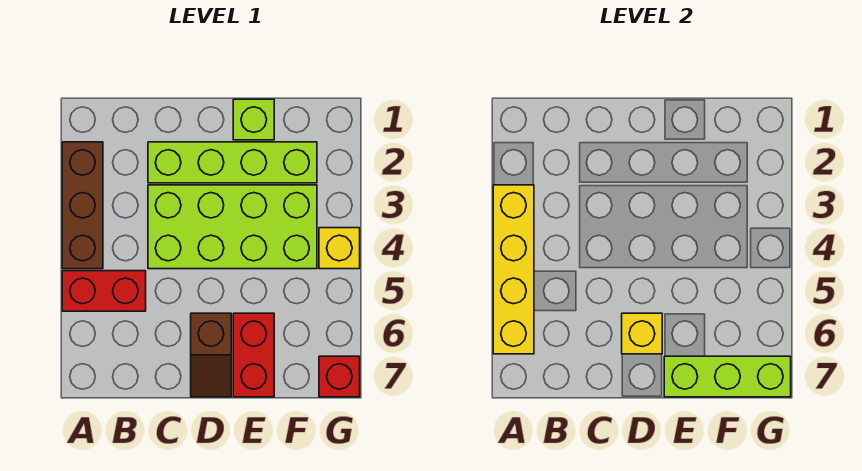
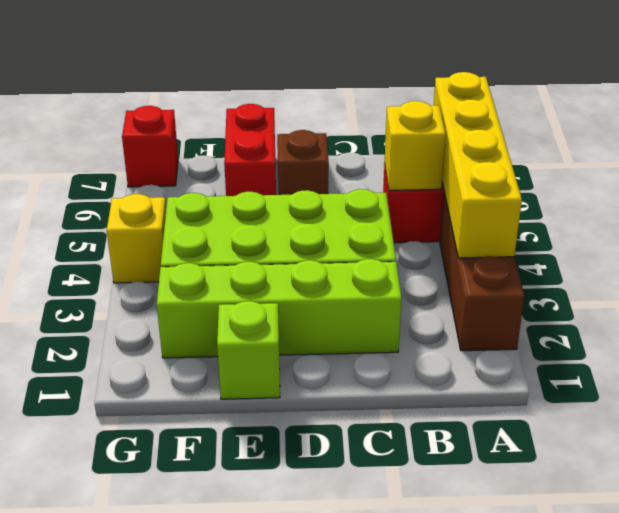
yellow 1x1 brick [622,313,662,354] -> yellow 1x1 brick moved to [385,101,446,190]
lime 1x3 brick [664,356,791,397] -> none

